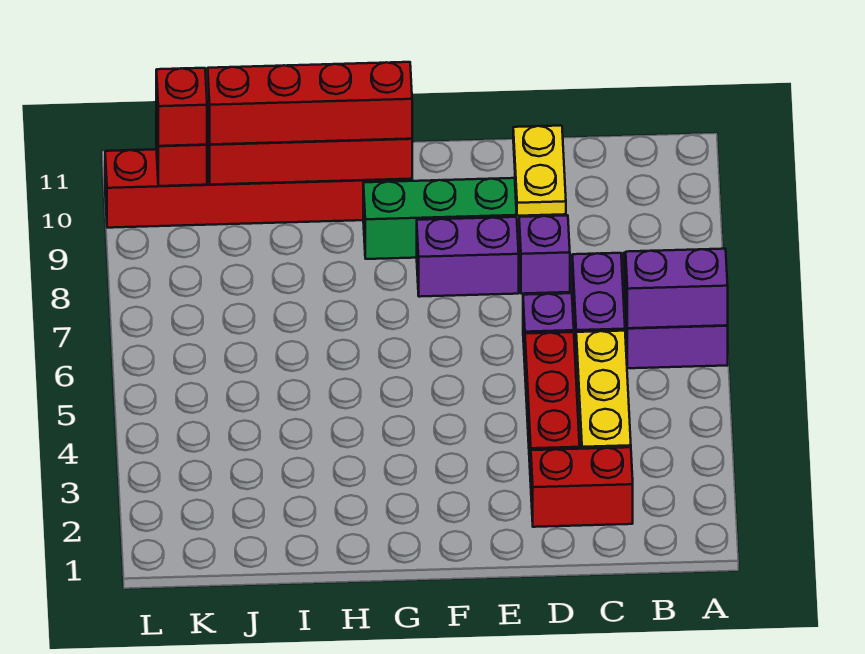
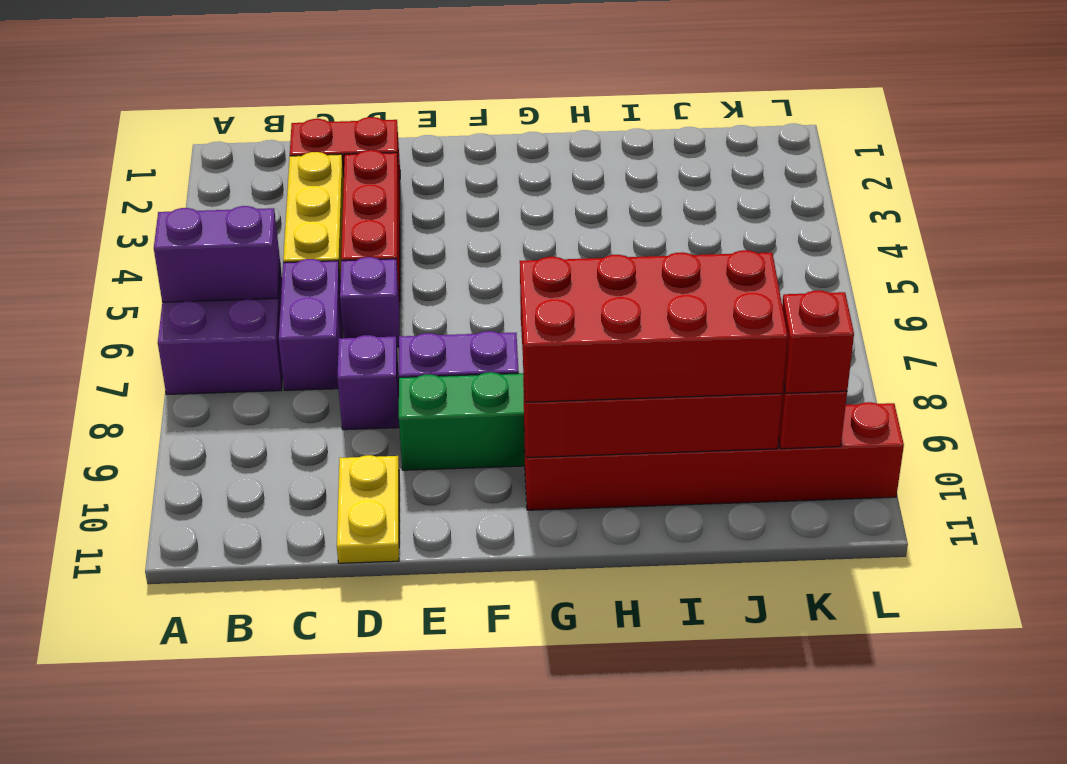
red 1x4 brick [208,62,412,144] -> red 2x4 brick [520,250,788,402]

